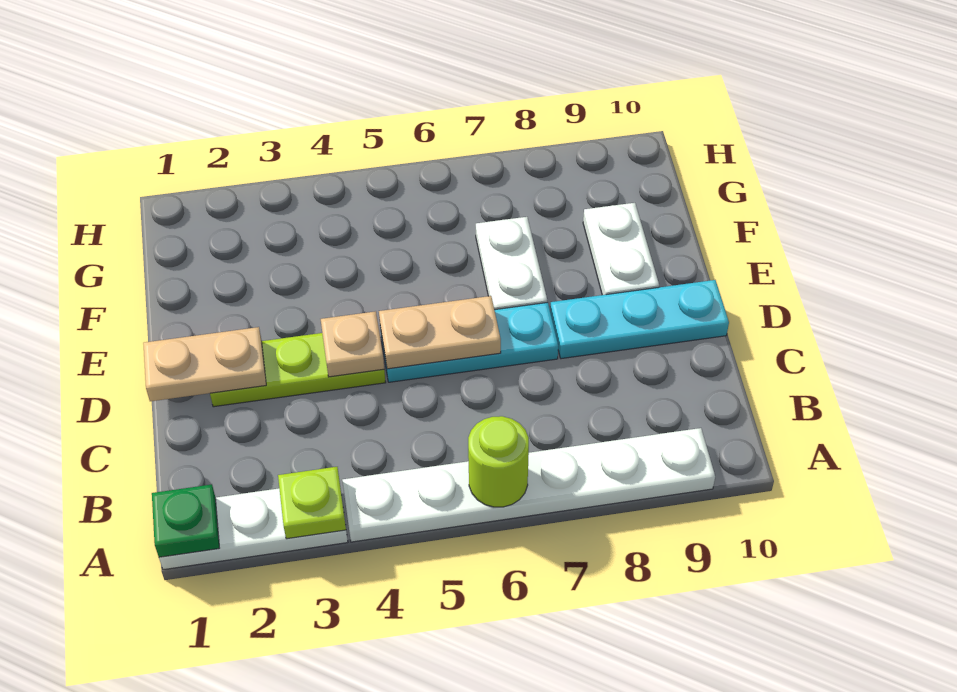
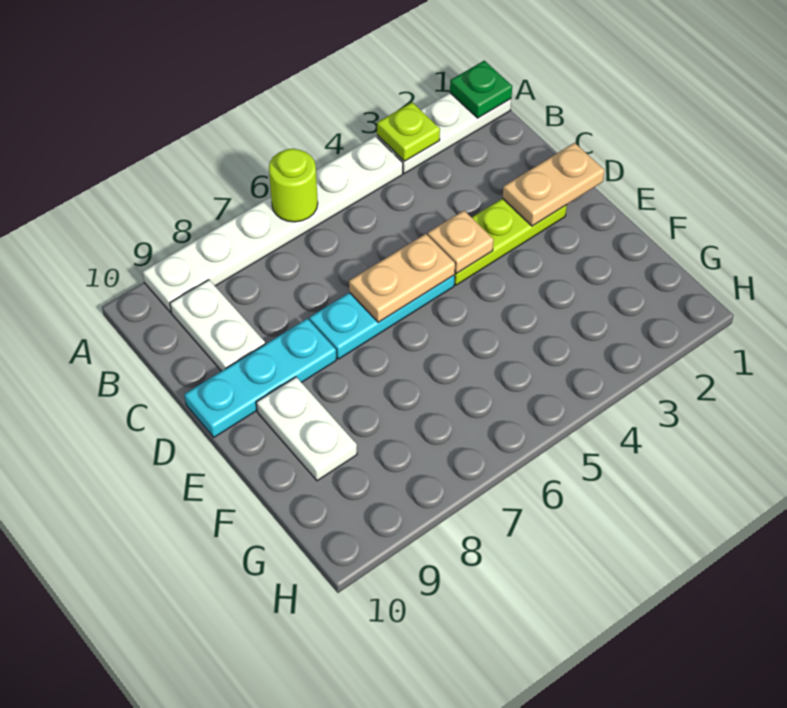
white 1x2 plate [476,217,547,310] -> white 1x2 plate moved to [170,280,265,371]

